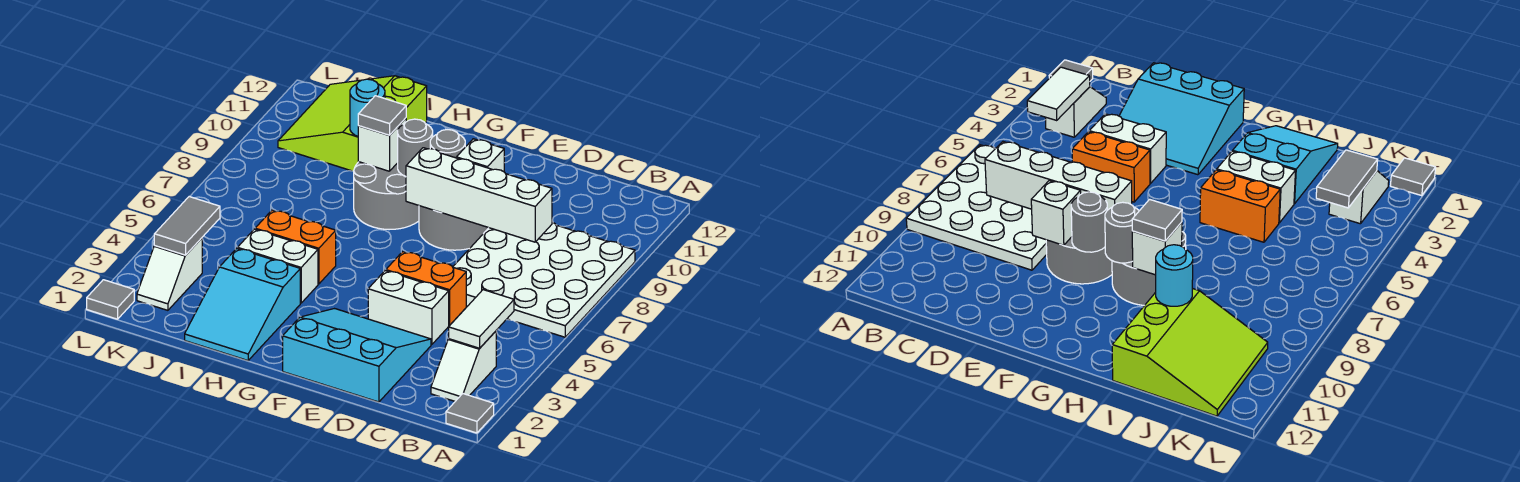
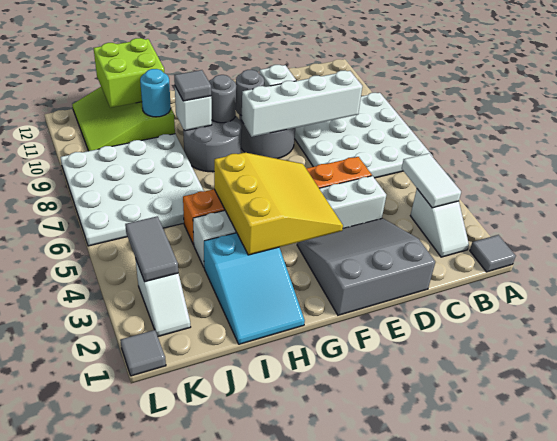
cyan 3x3 slope [283,309,431,402] -> grey 3x3 slope [297,218,435,315]
none -> yellow 3x3 slope [214,153,343,255]
none -> white 4x4 plate [60,134,204,246]
none -> lime 2x2 brick [94,38,164,108]

